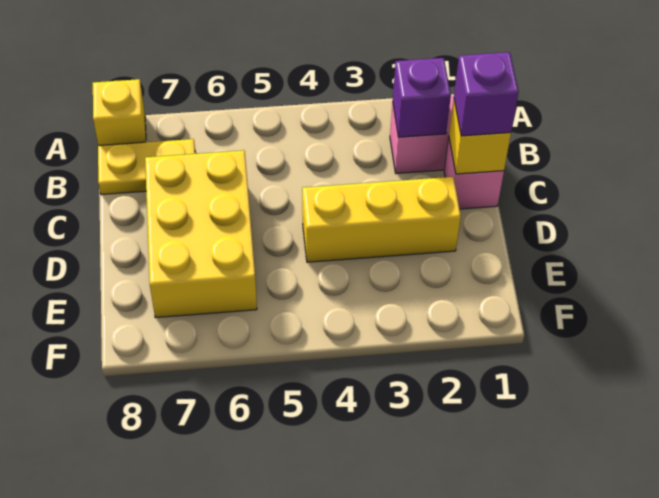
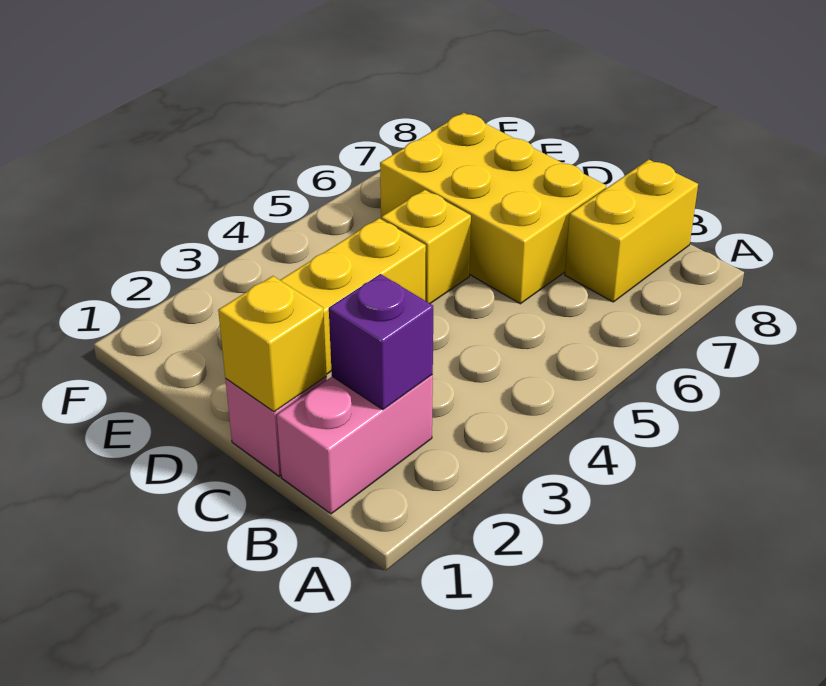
yellow 1x1 brick [93,79,146,146] -> yellow 1x1 brick moved to [381,190,471,303]
yellow 1x2 plate [98,139,195,195] -> yellow 1x2 brick [565,160,698,302]
purple 1x1 brick [454,52,519,136] -> none

